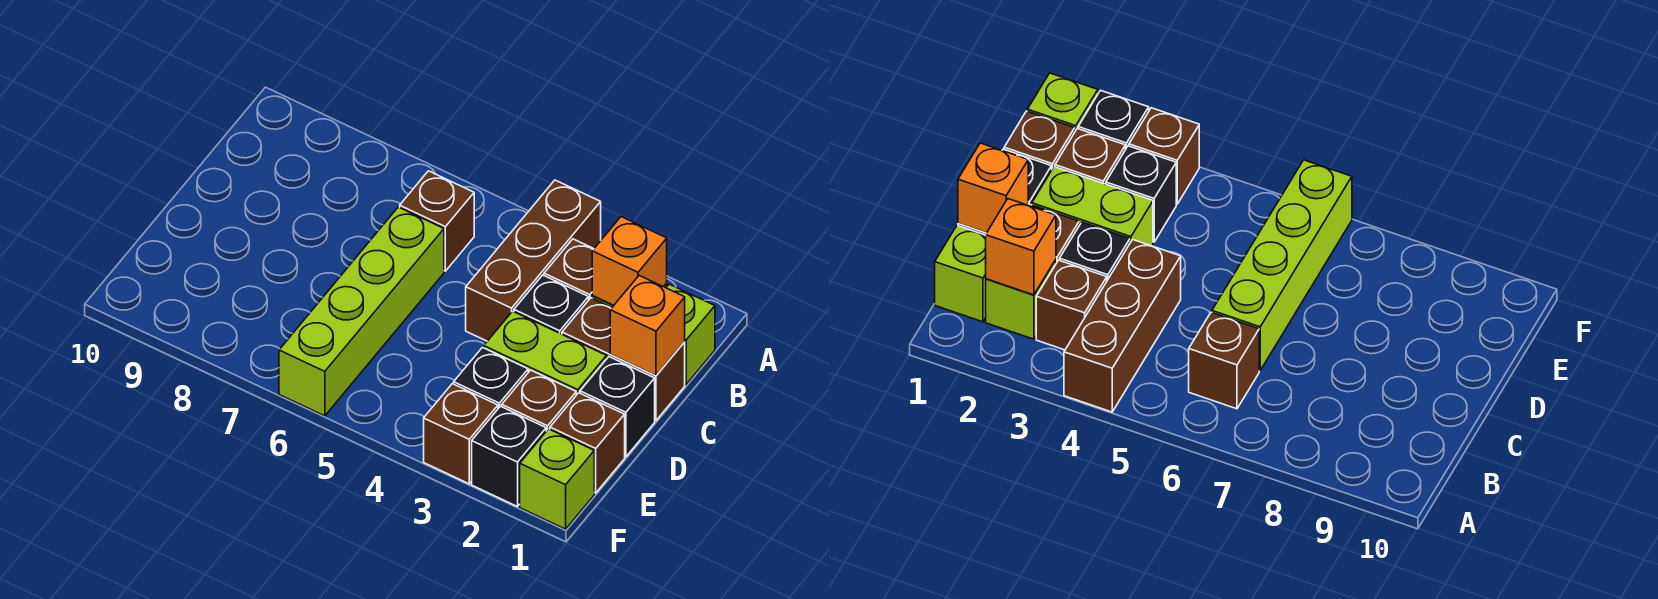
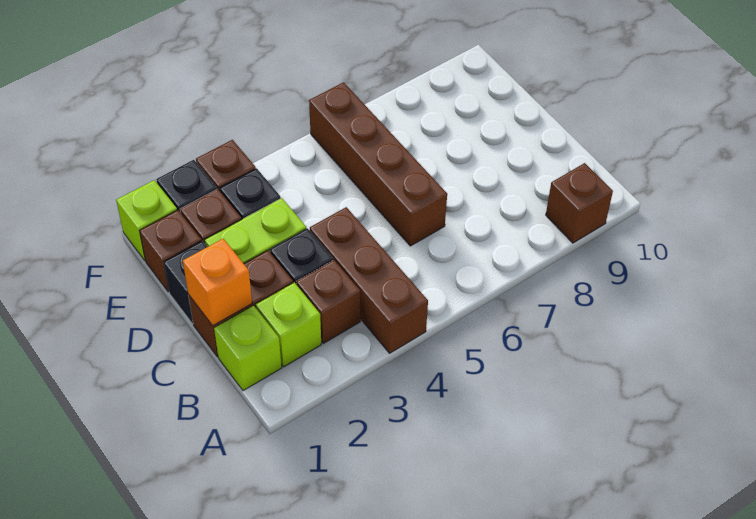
orange 1x1 brick [592,217,667,305] -> none
brown 1x1 brick [400,171,474,271] -> brown 1x1 brick moved to [546,163,613,243]
lime 1x4 brick [279,207,444,416] -> brown 1x4 brick [309,82,447,246]

